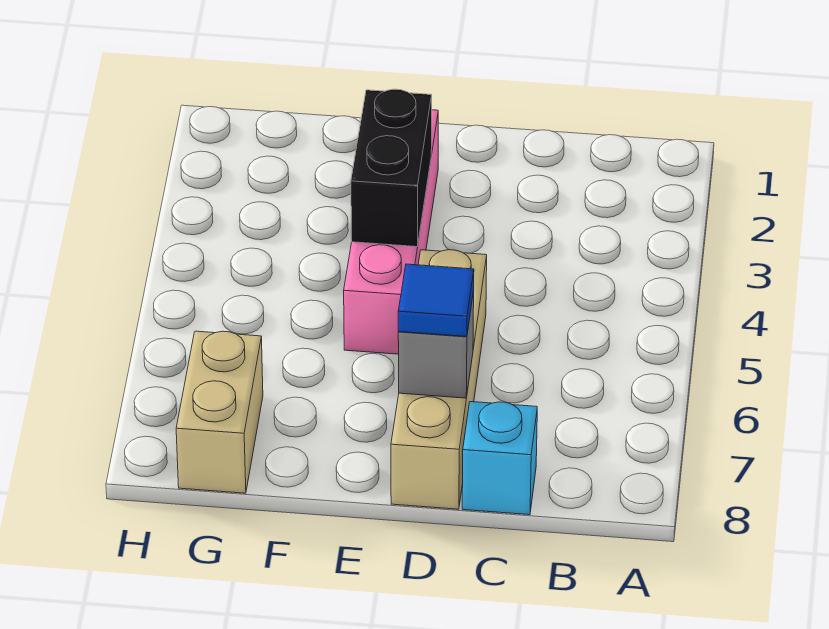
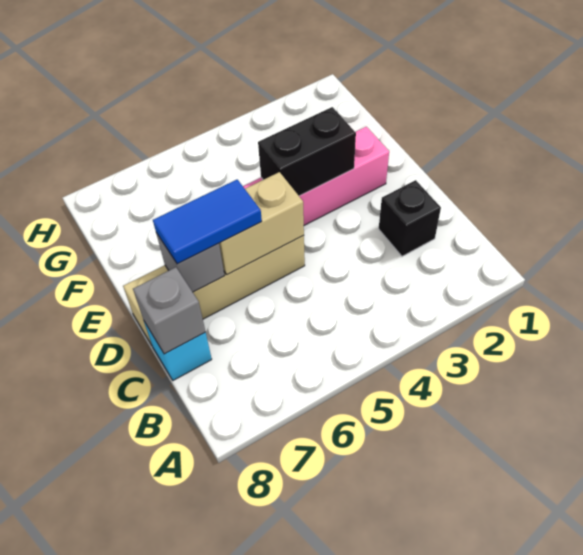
none -> black 1x1 brick [379,180,441,256]
none -> grey 1x1 brick [133,267,205,354]
blue 1x1 tile [398,264,474,336] -> blue 1x2 tile [153,180,262,264]
tan 1x2 brick [176,331,263,493] -> tan 1x2 brick moved to [219,172,304,275]

